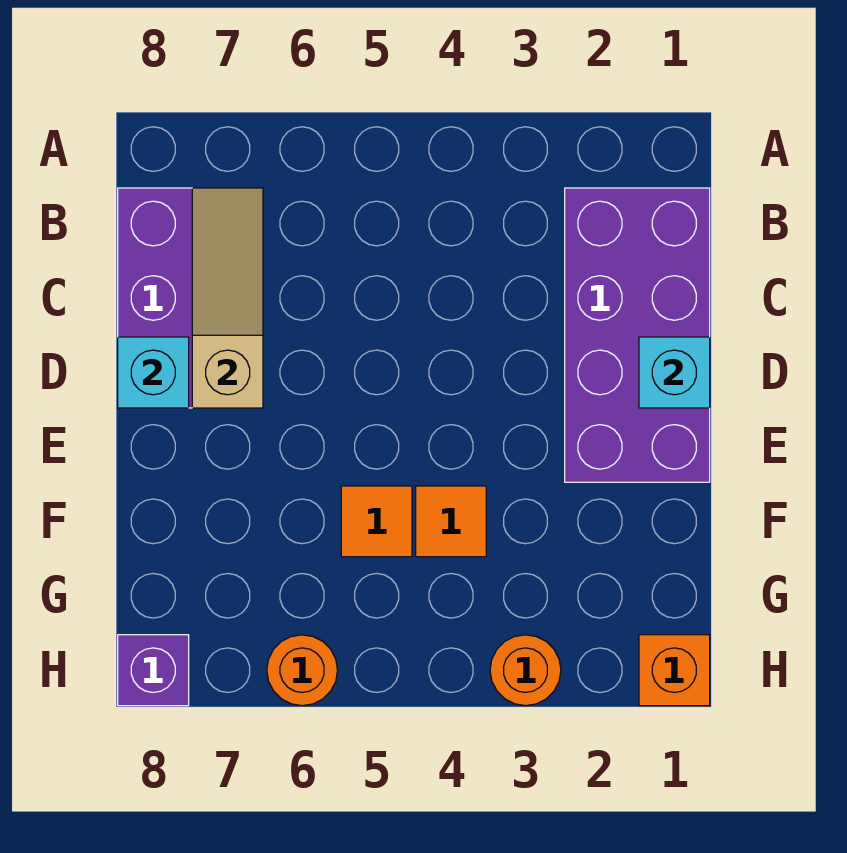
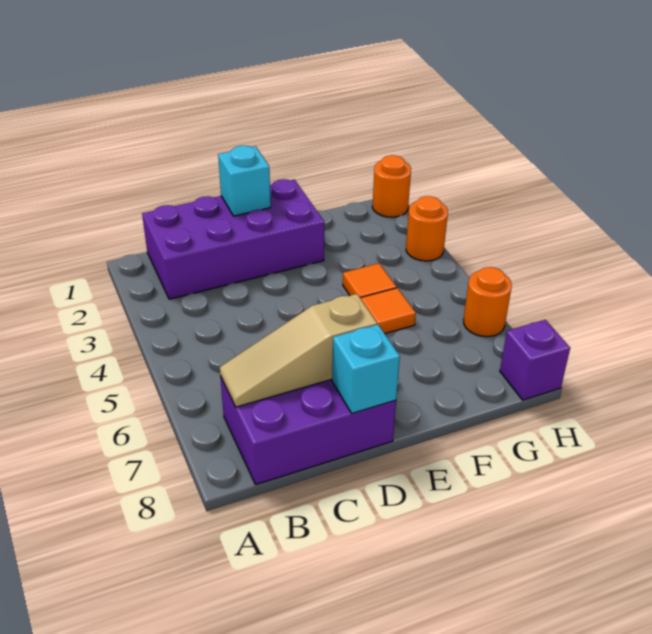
orange 1x1 brick [639,635,710,706] -> orange 1x1 round brick [372,155,411,217]

